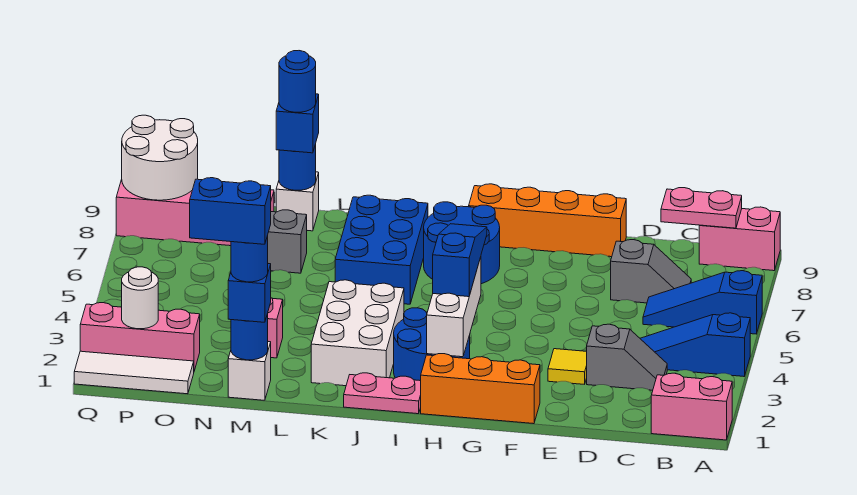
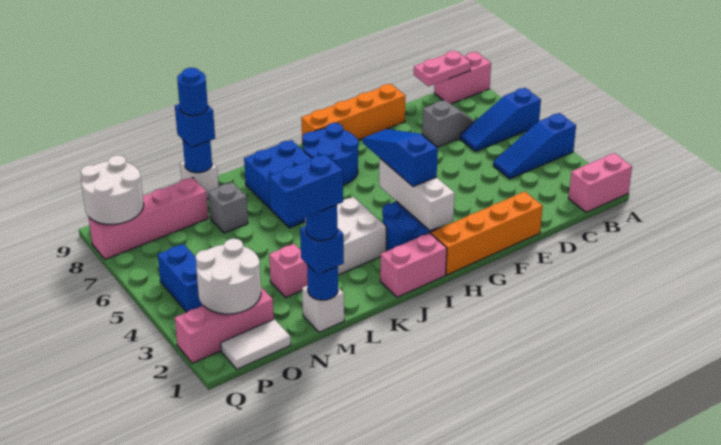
grey 1x2 slope [587,324,667,390] -> none
yellow 1x1 tile [548,349,587,384] -> none
orange 1x3 brick [421,354,540,424] -> orange 1x4 brick [431,192,543,275]
pink 1x2 plate [344,373,421,414] -> pink 1x2 brick [380,233,447,297]
white 2x3 brick [311,280,404,386] -> white 2x2 brick [305,197,386,275]
white 1x3 tile [74,351,194,394] -> white 1x2 tile [221,319,291,369]
white 1x1 round brick [122,267,158,329] -> white 2x2 round brick [196,239,261,314]
none -> blue 1x2 brick [158,244,203,312]

